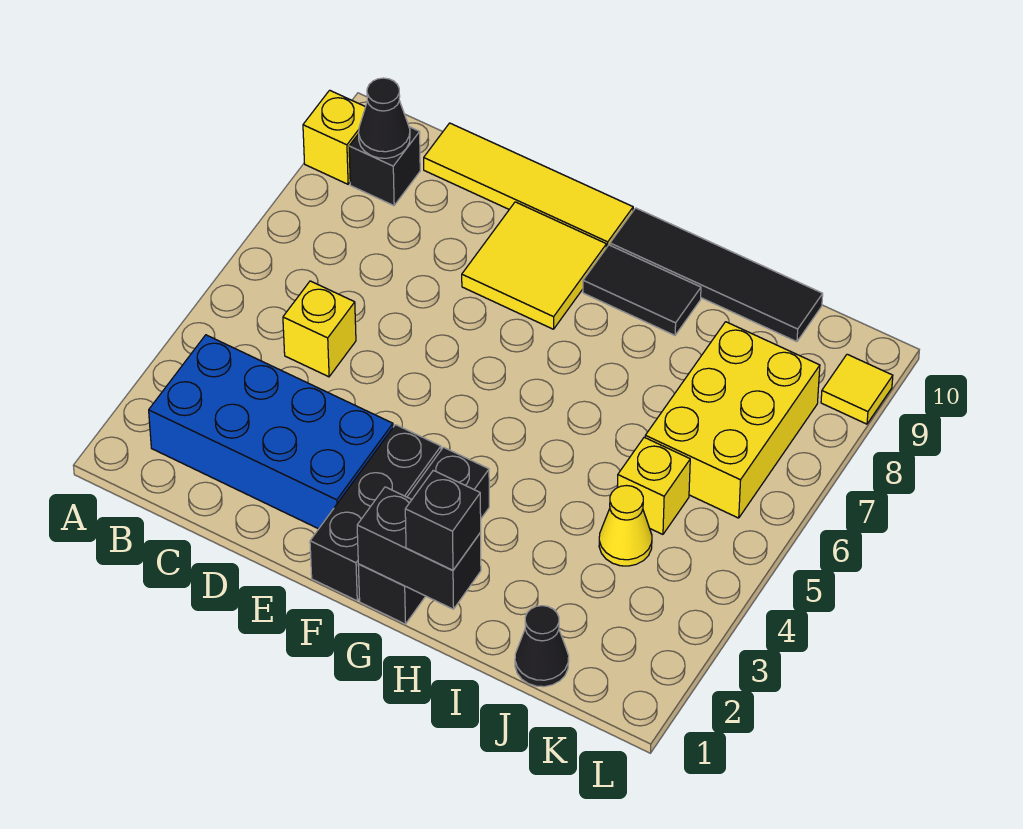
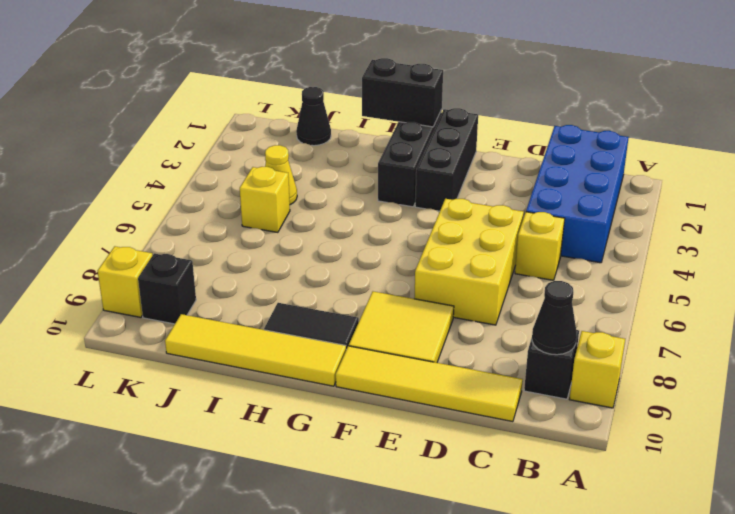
blue 2x4 brick [149,335,393,529] -> blue 2x4 brick turned to [526,125,629,263]
black 1x4 tile [610,208,823,342] -> yellow 1x4 tile [165,314,346,386]
black 1x1 brick [405,470,481,570] -> black 1x1 brick moved to [138,254,196,324]
yellow 2x3 brick [645,322,820,518] -> yellow 2x3 brick moved to [414,199,524,325]
yellow 1x1 tile [821,354,893,424] -> yellow 1x1 brick [98,246,153,317]

